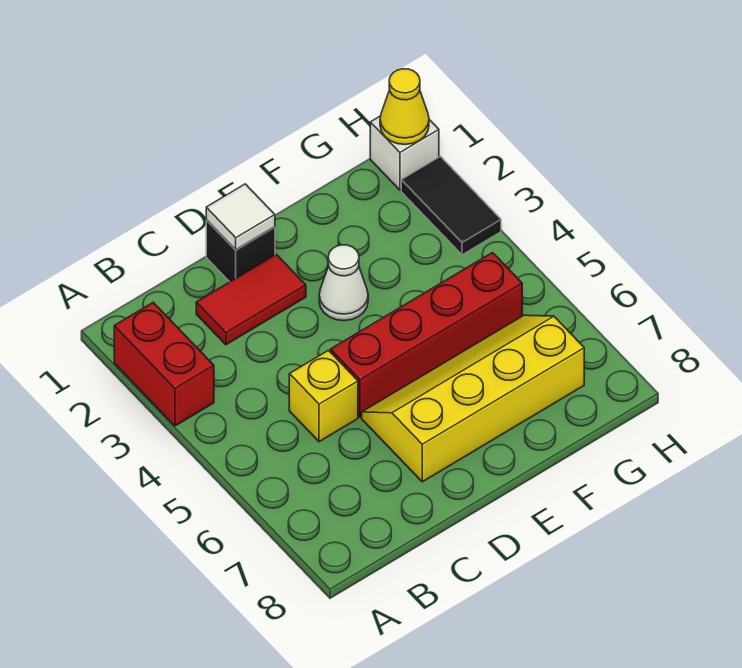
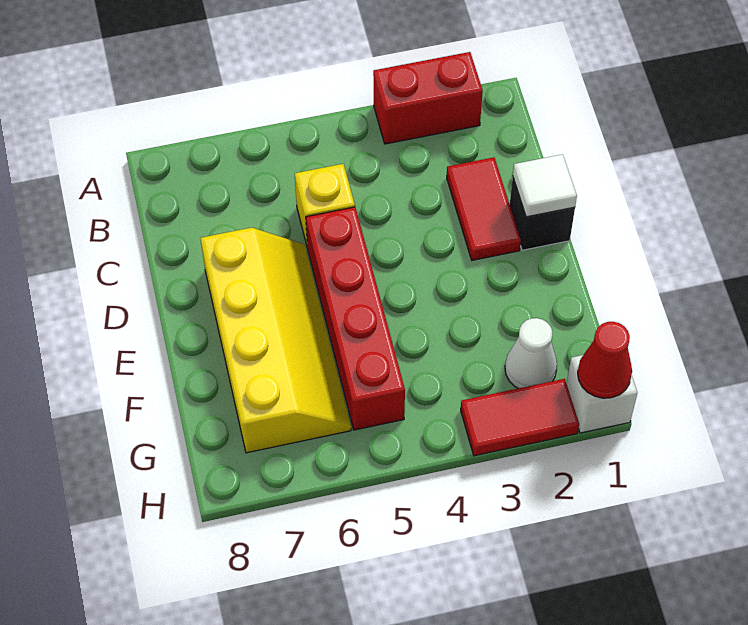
white 1x1 cone [319,245,368,321] -> white 1x1 cone moved to [505,318,557,388]
yellow 1x1 cone [380,69,429,145] -> red 1x1 cone [578,322,632,398]
black 1x2 tile [401,156,501,255] -> red 1x2 tile [461,379,579,456]

